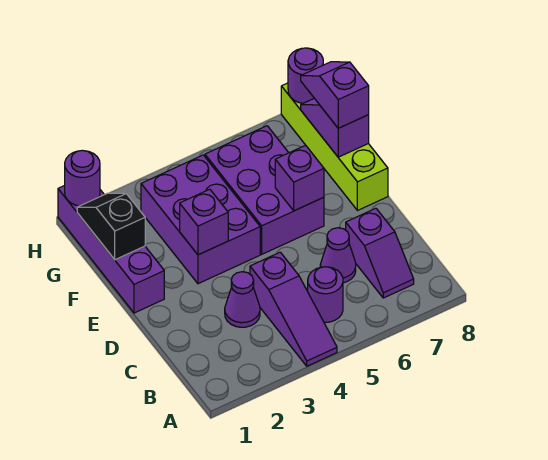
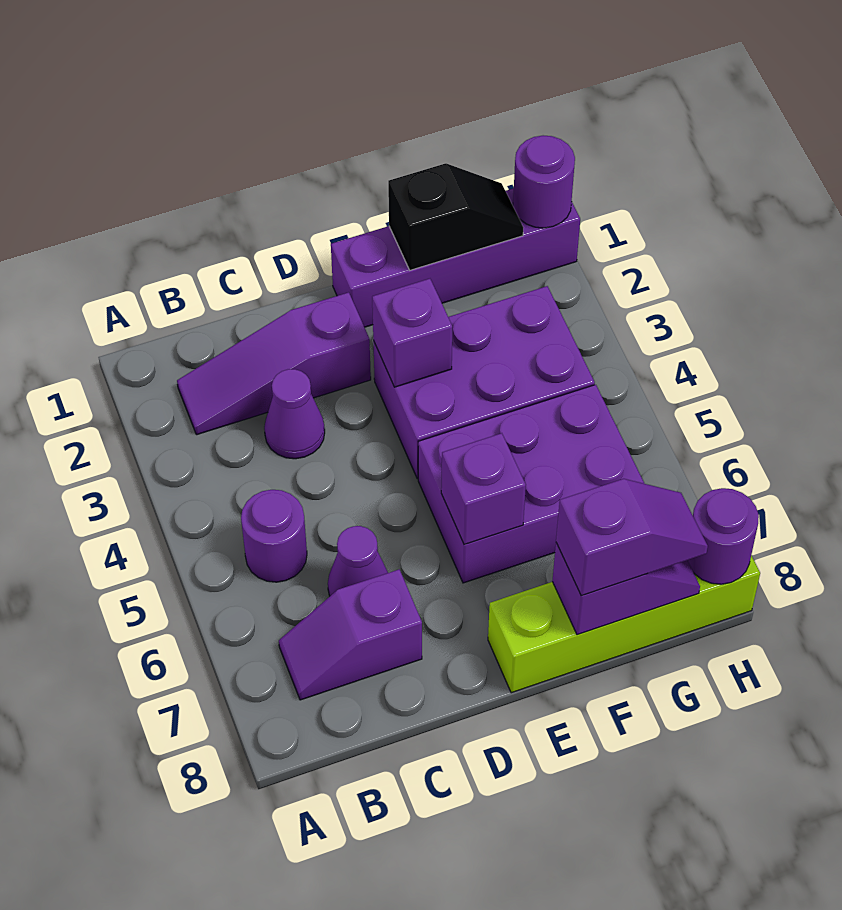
purple 1x3 slope [250,252,337,366] -> purple 1x3 slope moved to [177,292,371,435]

